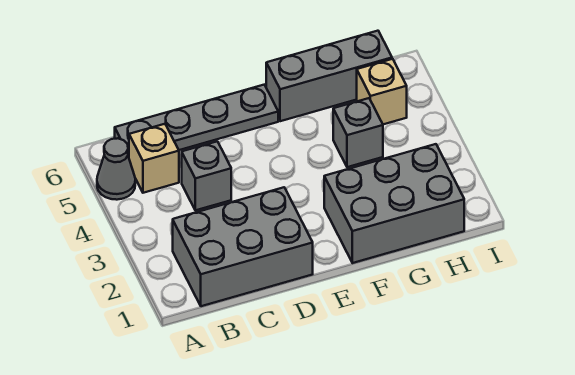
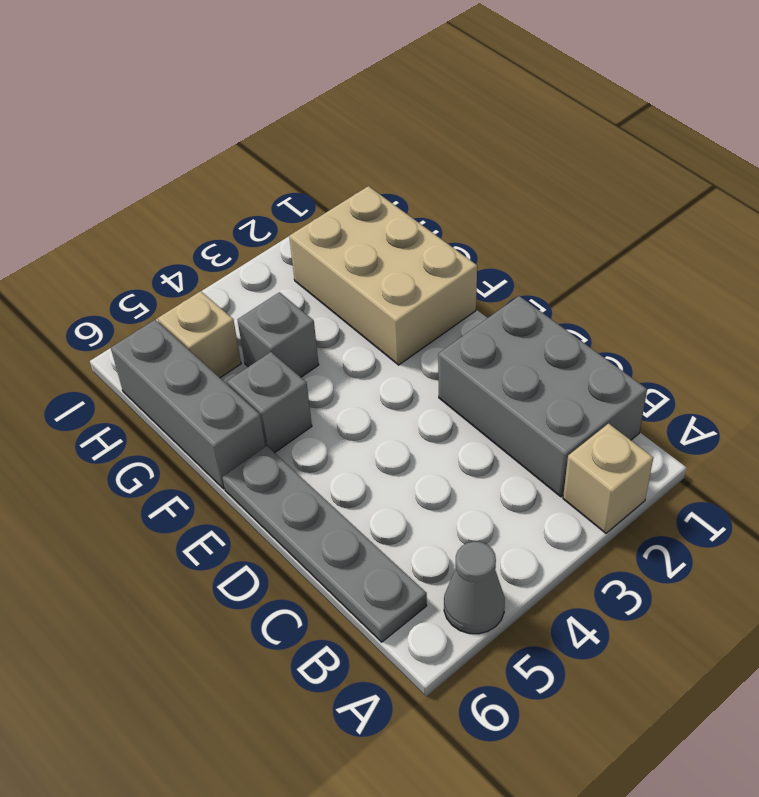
tan 1x1 brick [129,124,179,193] -> tan 1x1 brick moved to [563,424,653,533]
grey 1x1 brick [182,141,231,210] -> grey 1x1 brick moved to [227,352,312,453]
grey 2x3 brick [324,144,464,263] -> tan 2x3 brick [289,186,477,365]

